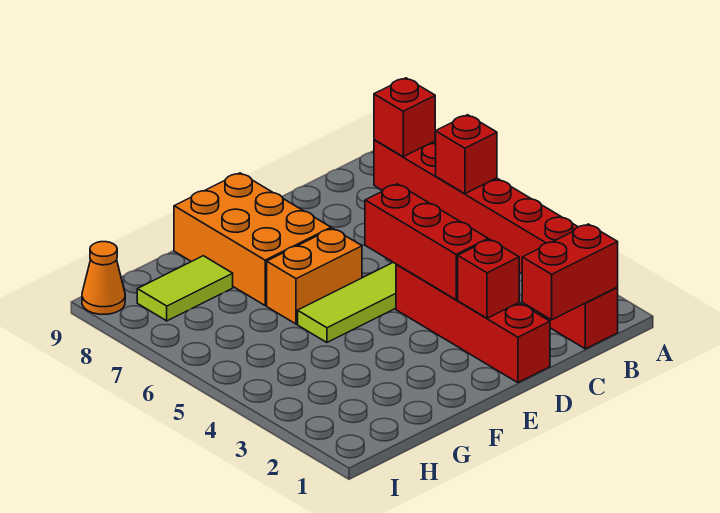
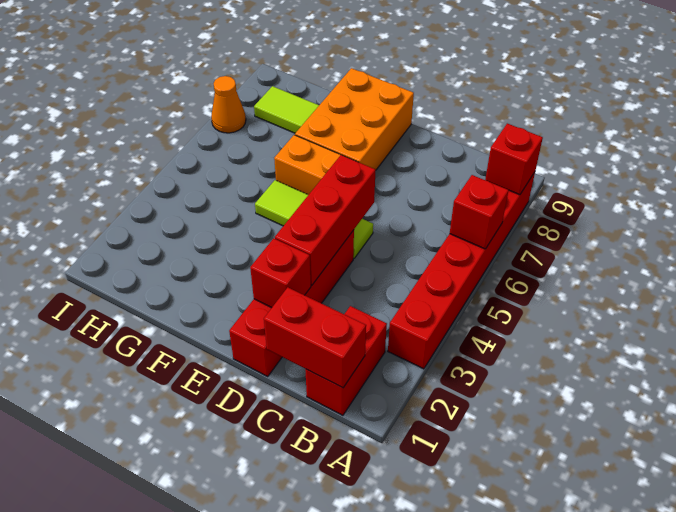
orange 1x1 cone [82,242,125,314] -> orange 1x1 cone moved to [211,76,246,133]

